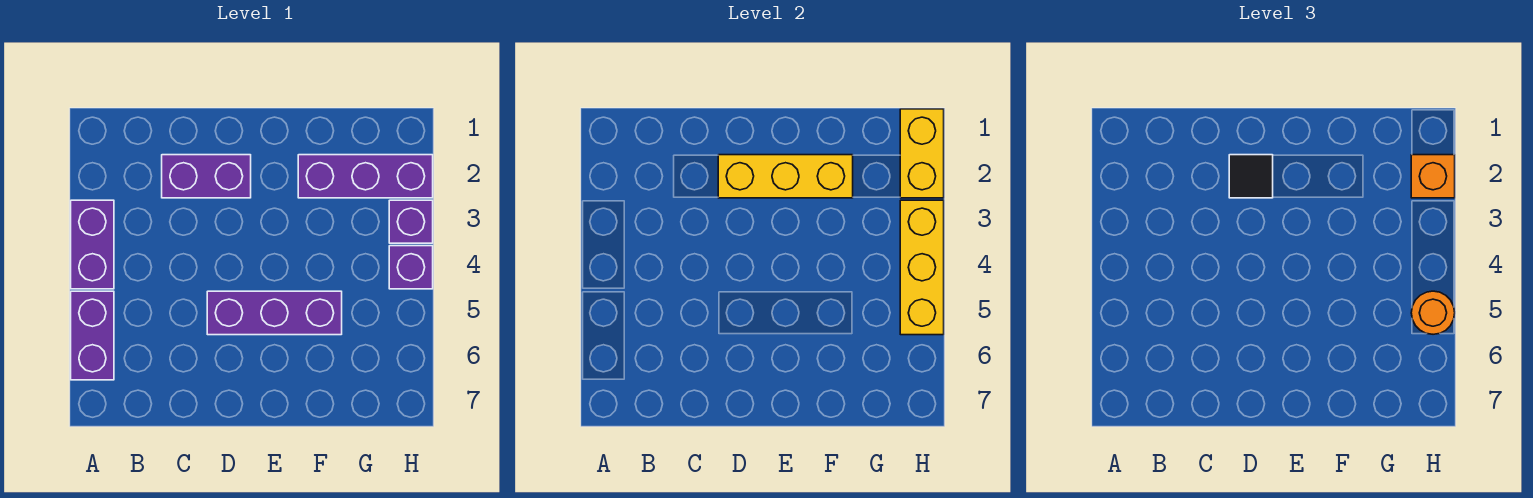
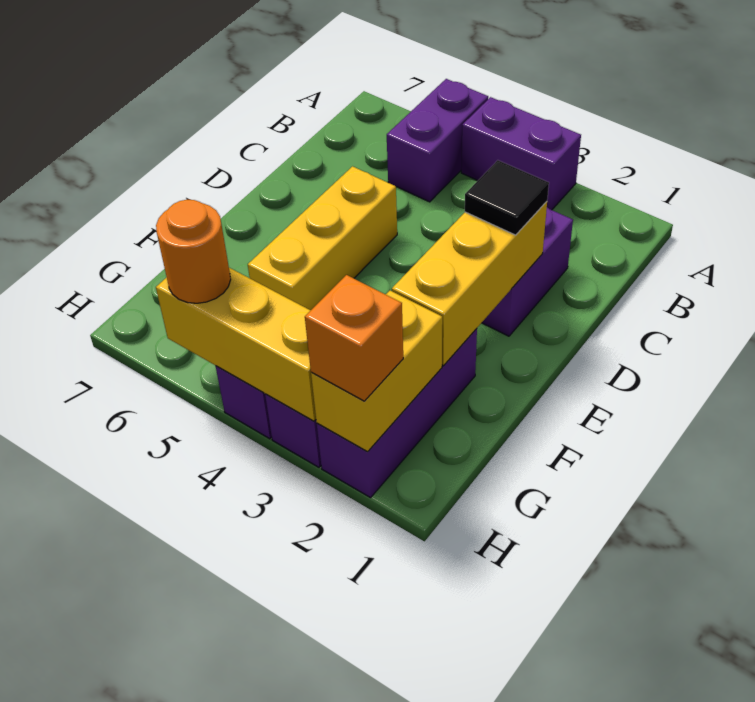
purple 1x2 brick [71,291,114,380] -> purple 1x2 brick turned to [387,79,488,202]
purple 1x3 brick [207,291,342,335] -> yellow 1x3 brick [248,166,397,310]
yellow 1x2 brick [900,109,944,198] -> yellow 1x2 brick turned to [311,291,442,452]

